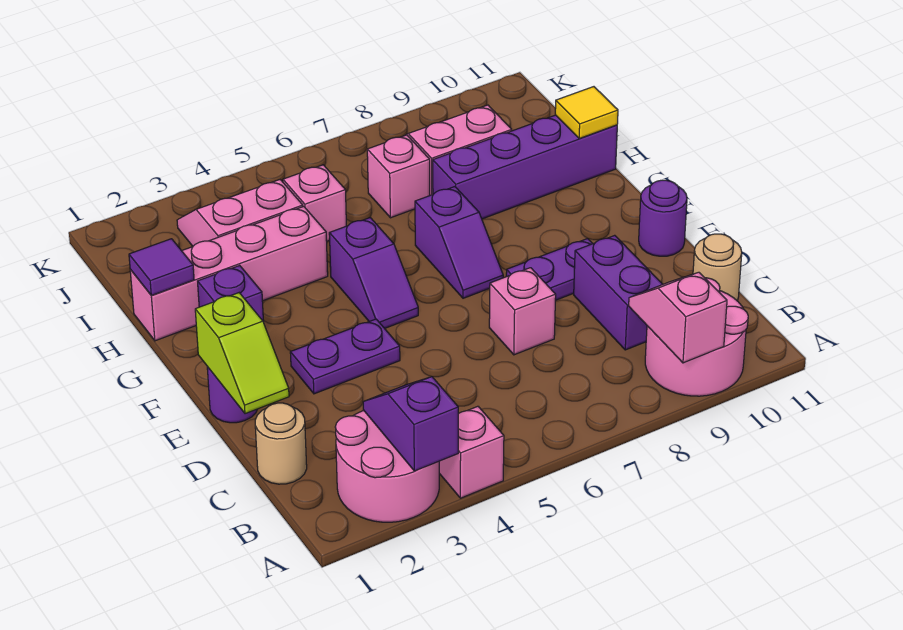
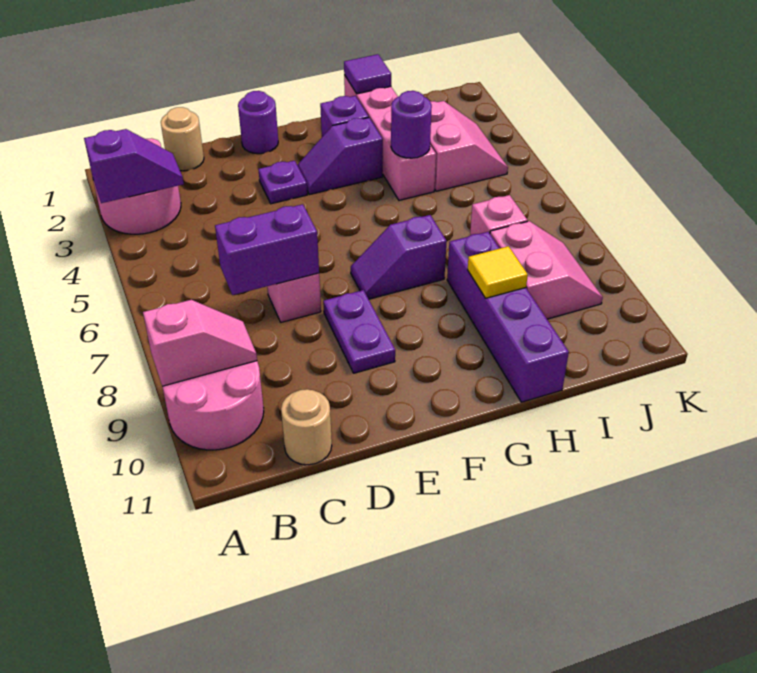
pink 1x1 brick [439,406,504,498] -> none
purple 1x2 brick [574,235,663,350] -> purple 1x2 brick moved to [215,204,319,295]
lime 1x2 slope [195,293,289,414] -> none
purple 1x2 plate [290,319,400,394] -> purple 1x1 plate [258,161,307,204]
purple 1x1 round brick [639,180,687,256] -> purple 1x1 round brick moved to [391,91,432,158]
purple 1x2 slope [329,218,418,328] -> purple 1x2 slope moved to [297,118,383,195]
yellow 1x1 tile [555,87,618,138] -> yellow 1x1 tile moved to [468,246,528,298]
pink 1x1 brick [283,165,346,241] -> none

